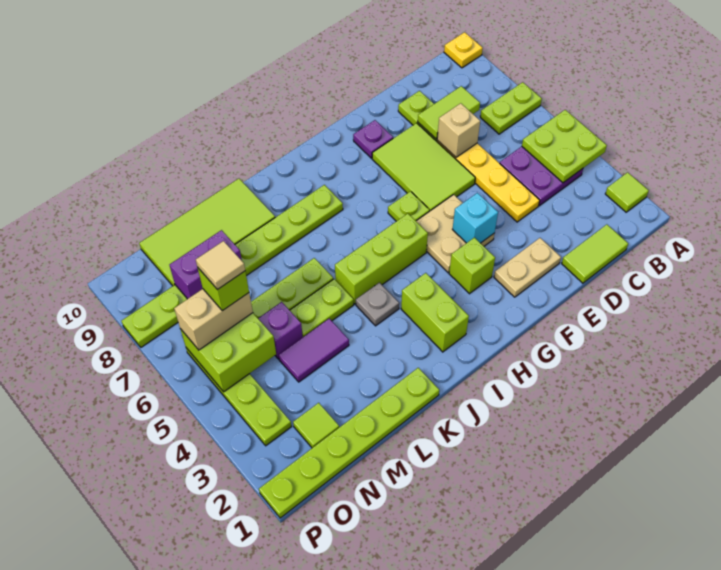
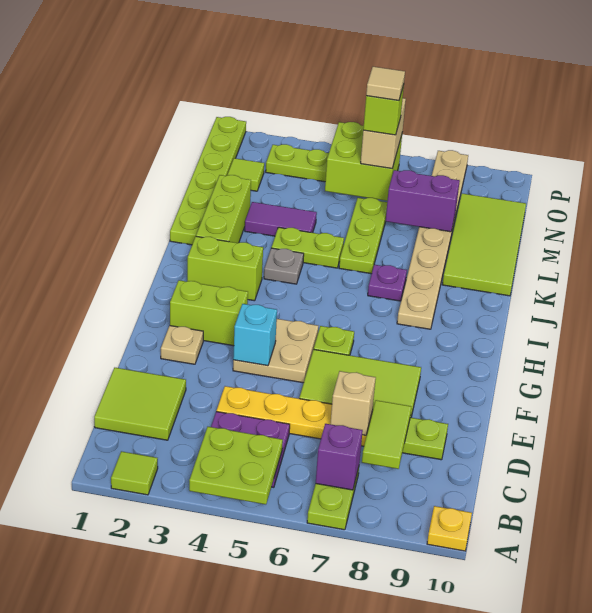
lime 1x2 tile [562,224,628,283] -> lime 2x2 tile [94,368,186,440]
tan 1x2 plate [494,238,561,297] -> tan 1x1 plate [161,326,203,364]
purple 1x1 plate [353,120,393,158] -> purple 1x1 plate moved to [368,265,407,301]
lime 1x1 brick [449,237,495,294] -> lime 1x2 brick [170,280,248,346]
lime 1x3 brick [335,214,428,304] -> lime 1x3 brick moved to [196,175,251,243]
lime 1x8 plate [122,185,343,347] -> tan 1x8 plate [397,150,468,329]
lime 1x2 plate [290,279,354,337] -> lime 1x2 plate turned to [272,227,344,268]
purple 1x2 tile [279,319,349,382] -> purple 1x2 tile turned to [245,202,317,236]
purple 1x1 brick [258,302,303,359] -> purple 1x1 brick moved to [316,424,363,490]
purple 1x2 brick [170,230,242,299] -> purple 1x2 brick turned to [386,170,460,232]

